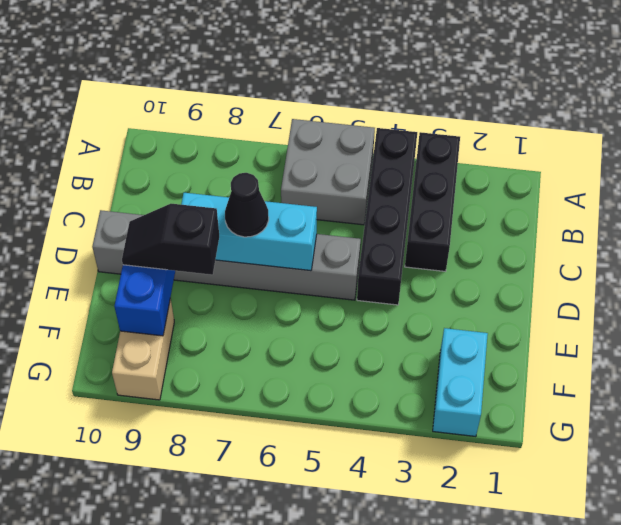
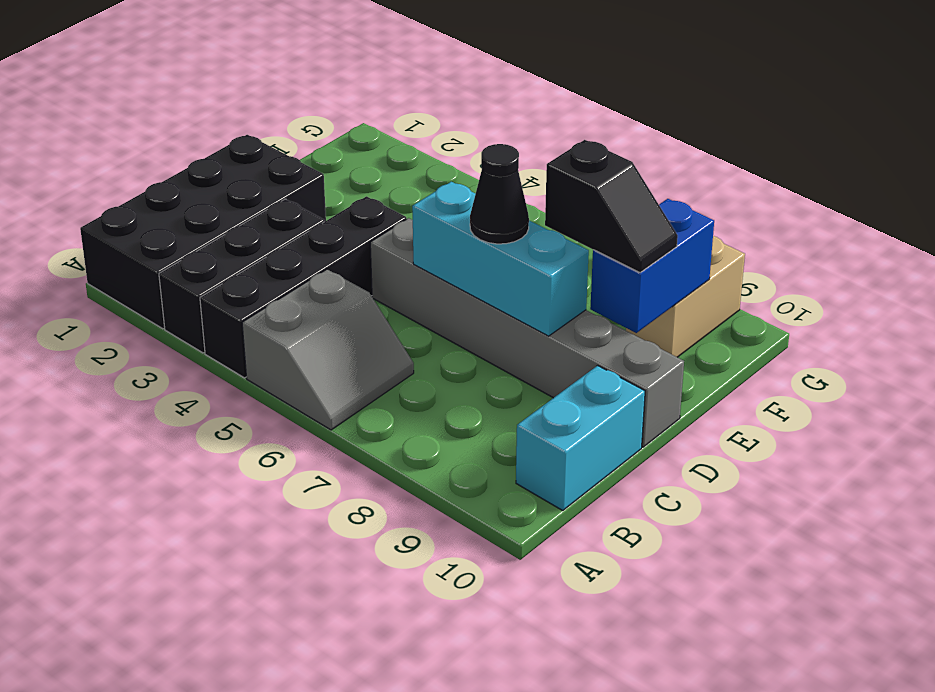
none -> black 2x4 brick [80,135,326,329]
grey 2x2 brick [281,119,375,225] -> grey 2x2 slope [242,269,414,430]
cyan 1x2 brick [433,328,488,437] -> cyan 1x2 brick moved to [516,366,645,511]

